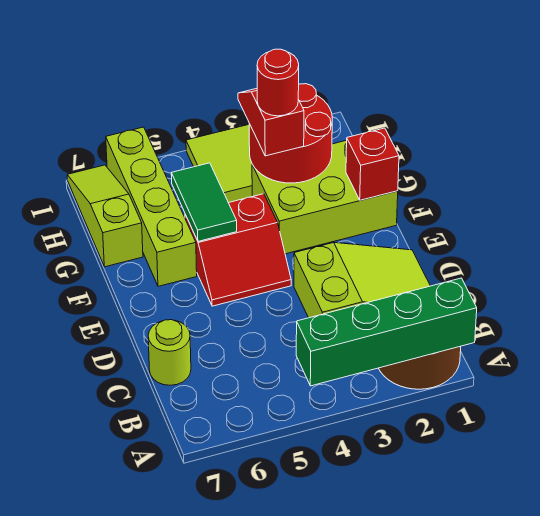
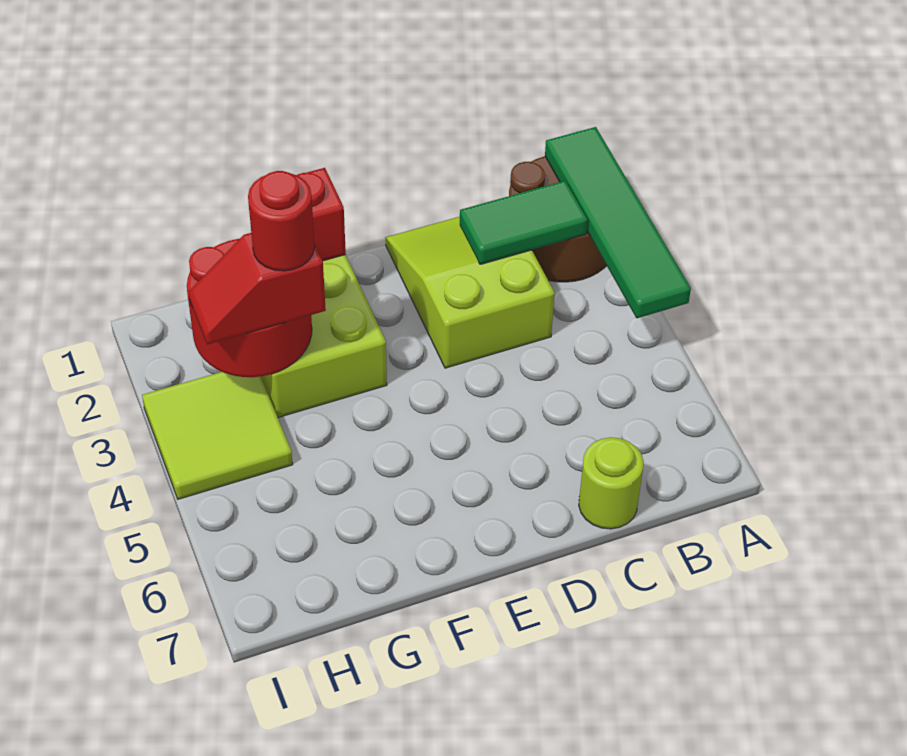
green 1x4 brick [296,278,477,386] -> green 1x4 tile [545,127,691,318]
red 2x2 slope [185,194,291,306] -> none
green 1x2 tile [171,163,237,241] -> green 1x2 tile moved to [460,181,587,264]
lime 1x4 brick [106,127,197,286] -> none
lime 1x3 slope [67,165,143,267] -> none

